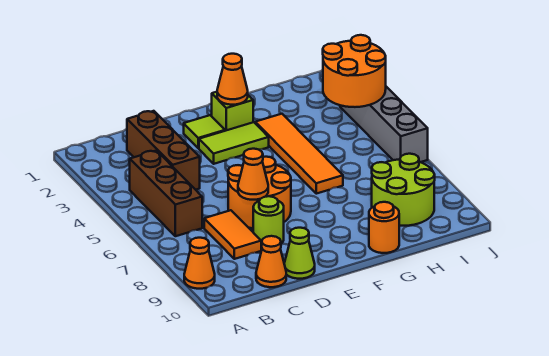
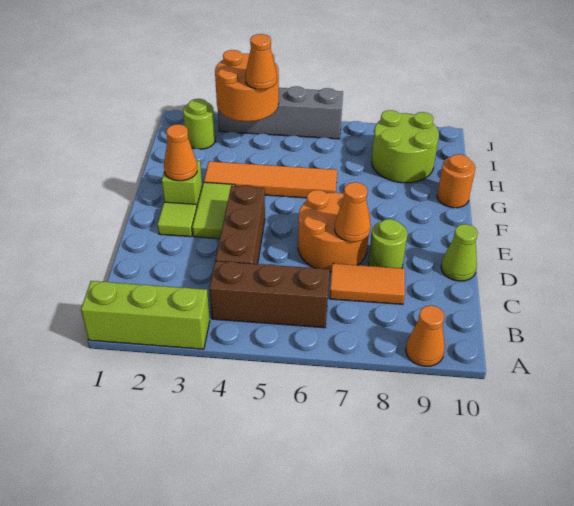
none -> lime 1x3 brick [81,281,210,349]
brown 1x3 brick [127,111,200,190] -> brown 1x3 brick turned to [215,185,265,264]
orange 1x1 cone [256,236,286,287] -> orange 1x1 cone moved to [245,34,277,89]
none -> lime 1x1 round brick [183,99,215,149]

